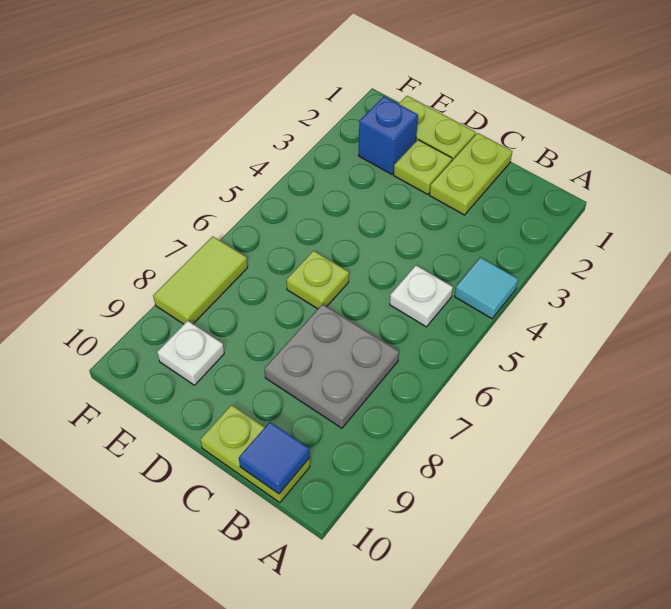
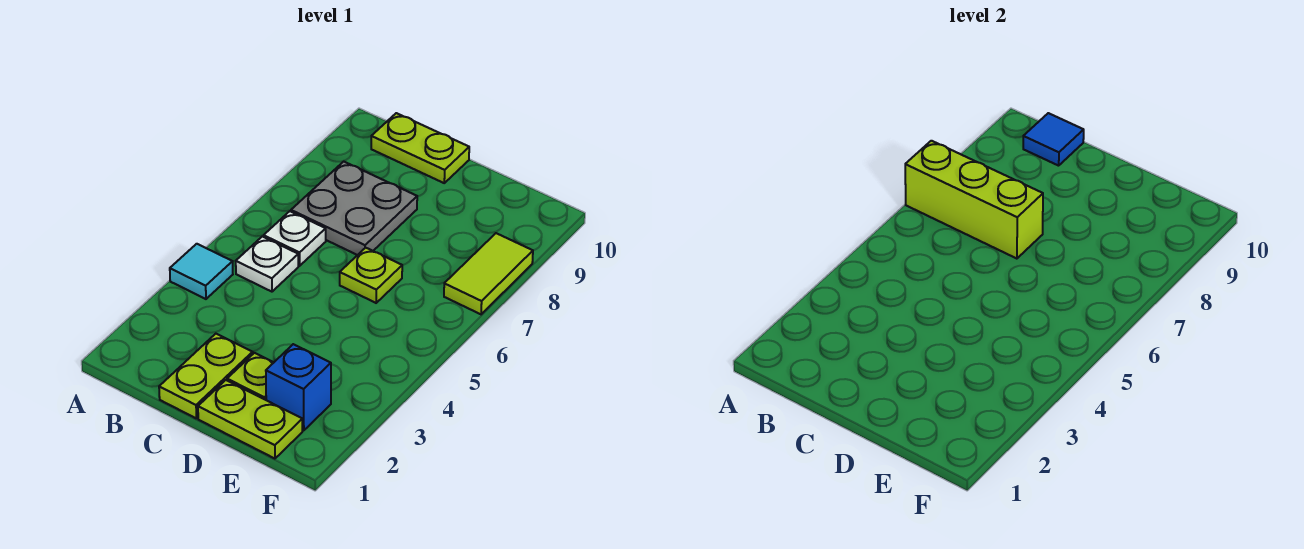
none -> lime 1x3 brick [905,141,1043,259]
white 1x1 plate [157,321,224,385] -> white 1x1 plate moved to [264,211,326,266]

